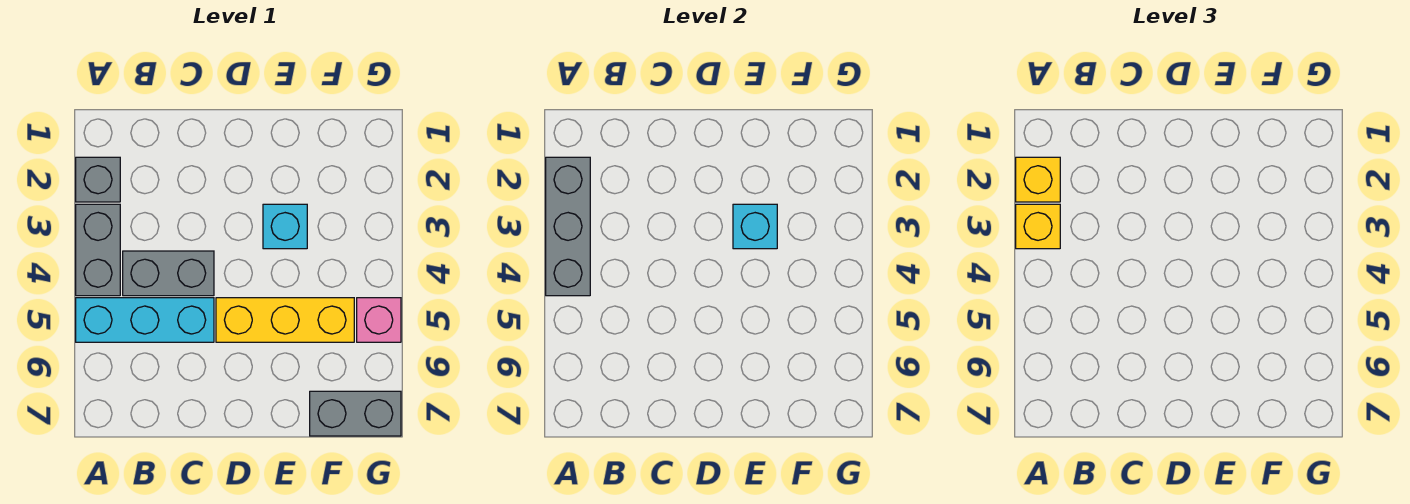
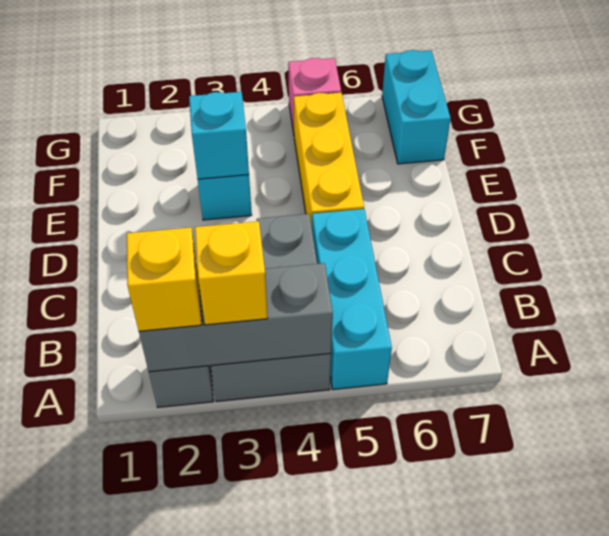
grey 1x2 brick [310,391,401,436] -> cyan 1x2 brick [382,50,451,164]

